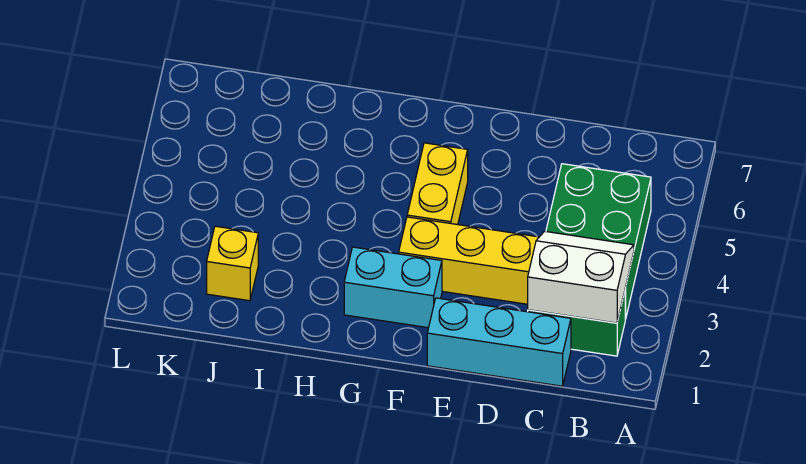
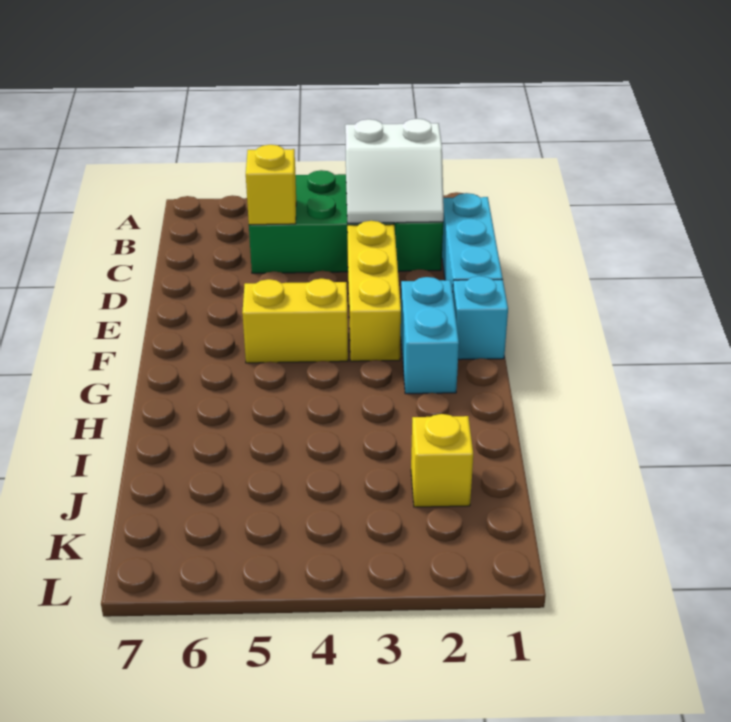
white 2x2 slope [528,231,634,323] -> white 2x2 slope turned to [345,119,444,223]
none -> yellow 1x1 brick [246,145,296,225]
none -> cyan 1x1 brick [453,276,508,360]

